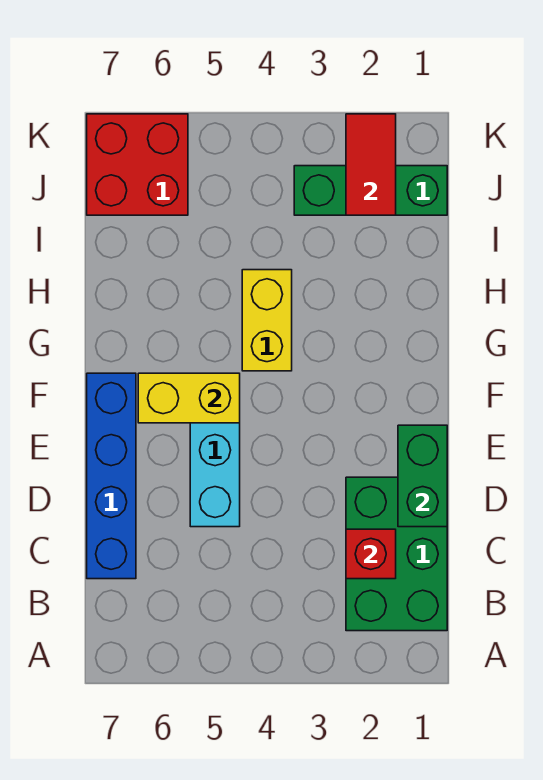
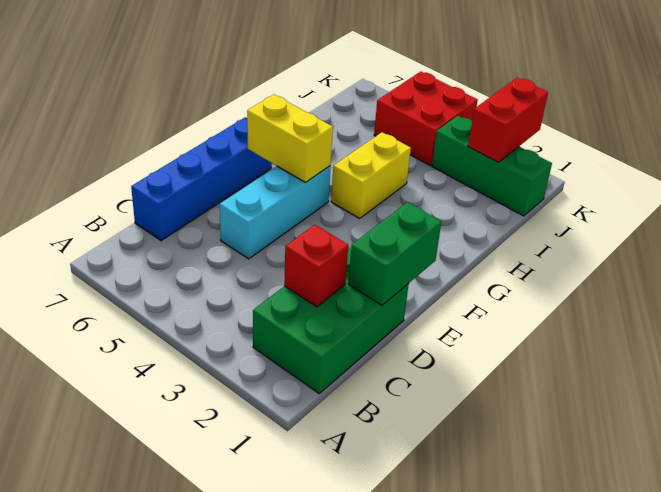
red 1x2 tile [346,114,396,215] -> red 1x2 brick [468,78,548,162]
red 2x2 brick [87,114,188,215] -> red 2x2 brick moved to [374,72,478,165]

